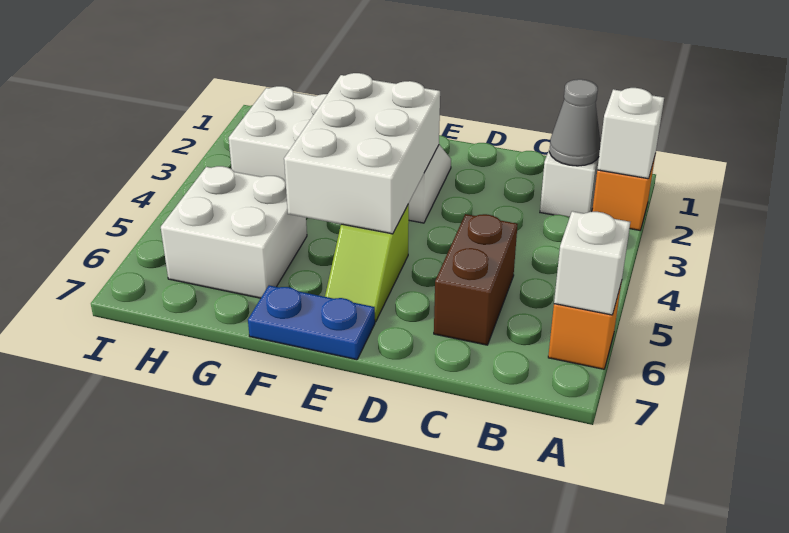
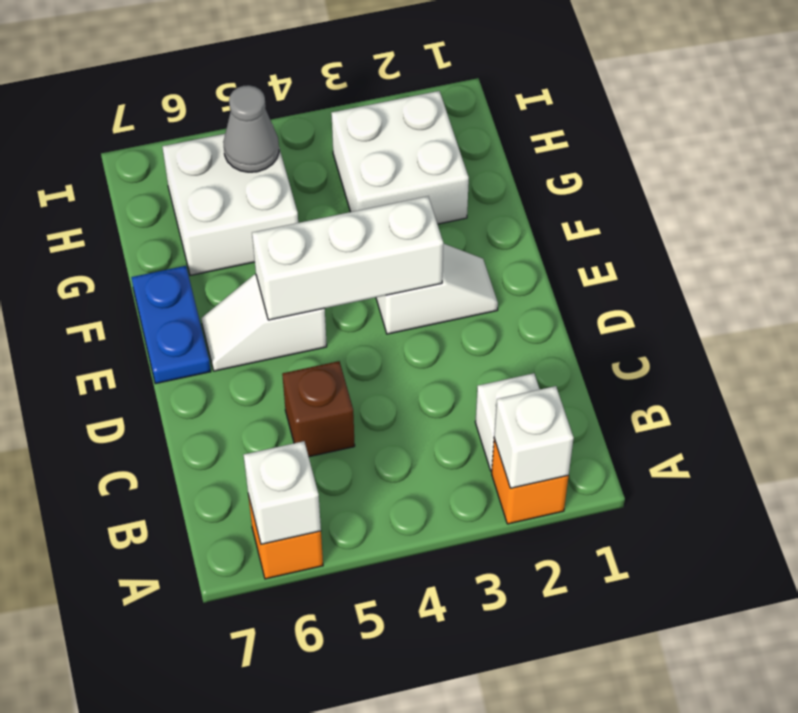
grey 1x1 cone [549,79,600,166] -> grey 1x1 cone moved to [223,85,279,172]
brown 1x2 brick [434,214,518,345] -> brown 1x1 brick [282,361,355,457]
white 2x3 brick [284,73,440,234] -> white 1x3 brick [252,196,443,320]
lime 1x2 slope [325,204,409,322] -> white 1x2 slope [201,274,327,371]

